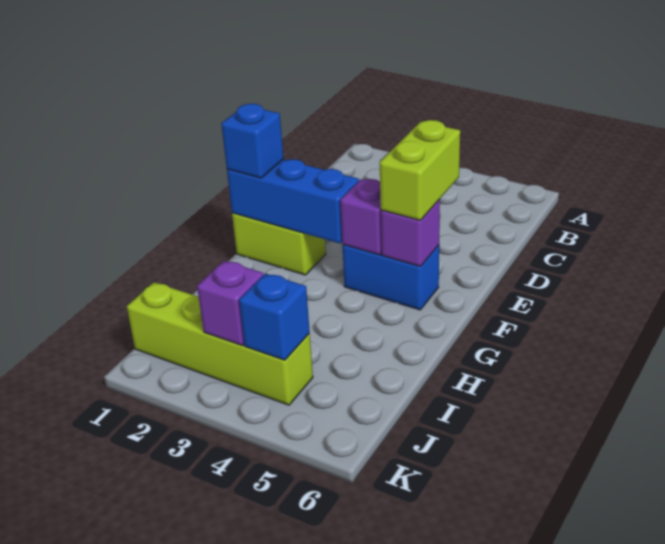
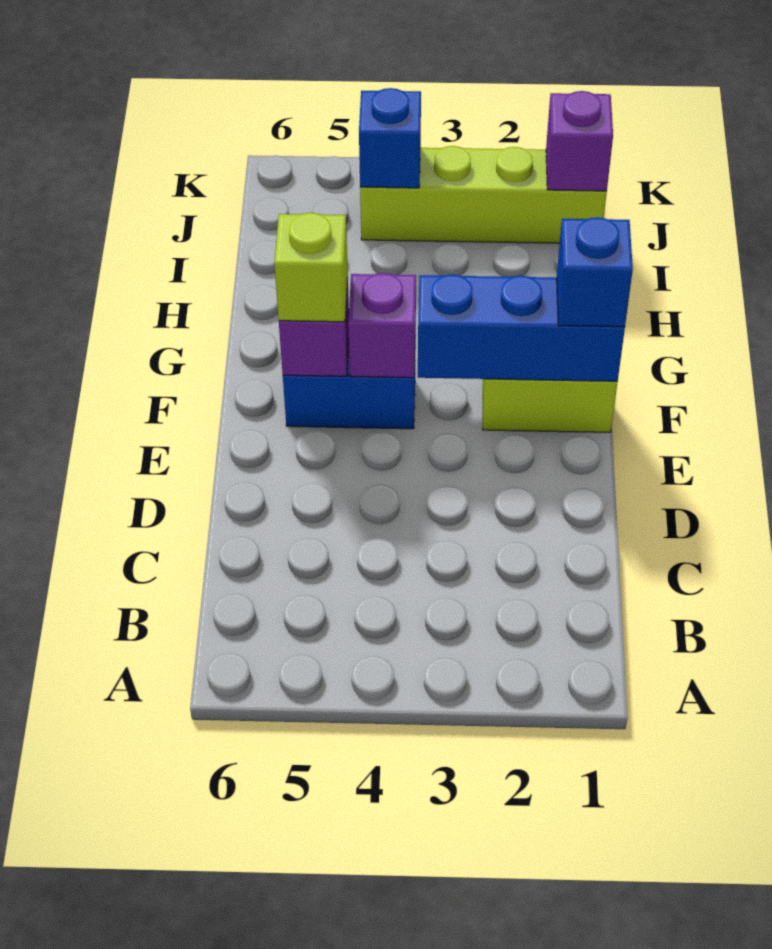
lime 1x2 brick [380,120,460,220] -> lime 1x1 brick [274,213,348,322]
purple 1x1 brick [197,261,264,346] -> purple 1x1 brick moved to [546,91,613,191]

